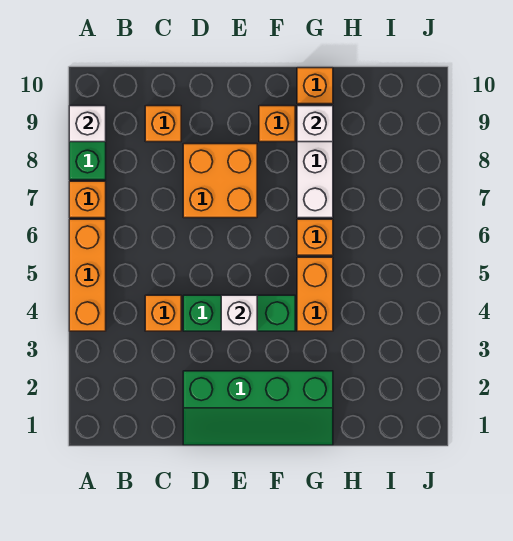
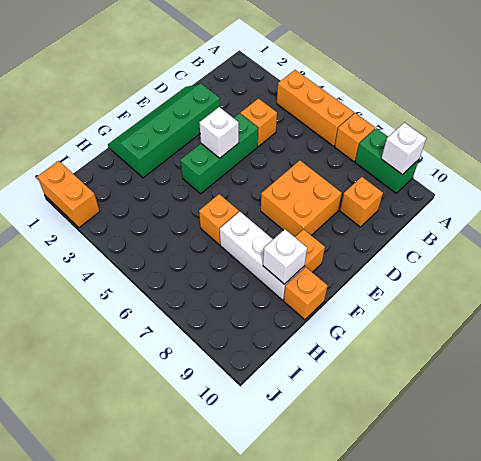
orange 1x2 brick [297,257,333,331] -> orange 1x2 brick moved to [37,161,100,228]

